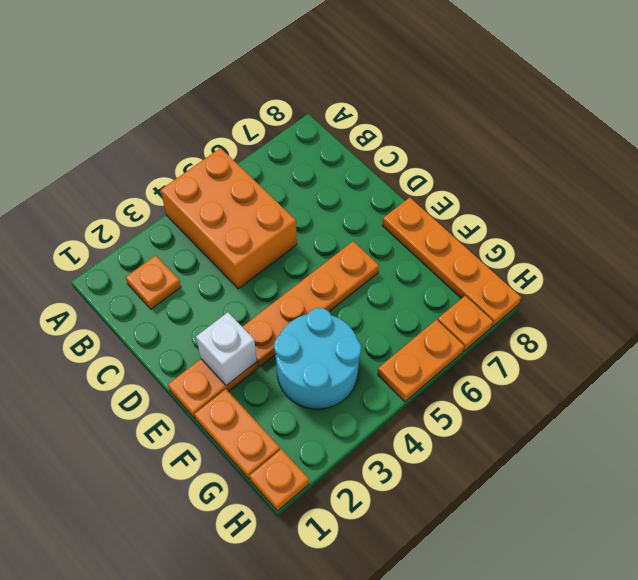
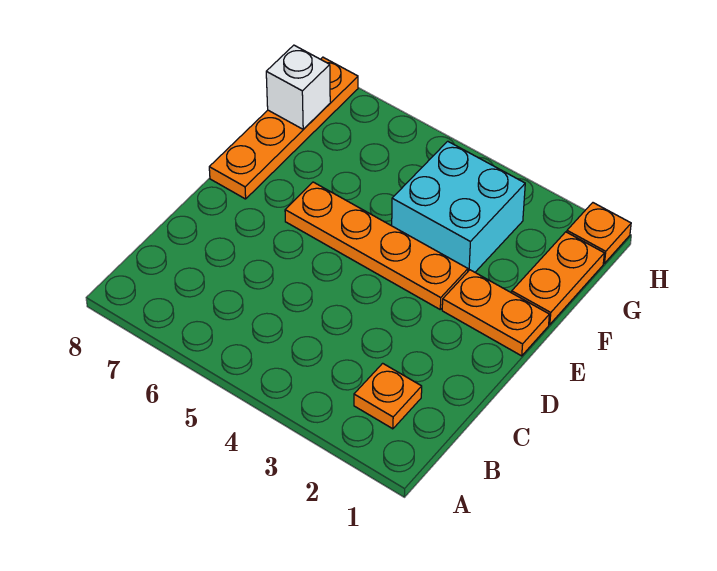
orange 2x3 brick [161,148,297,289] -> none
white 1x1 brick [196,312,257,386] -> white 1x1 brick moved to [266,45,330,129]
cyan 2x2 round brick [274,308,361,409] -> cyan 2x2 brick [392,141,525,272]
orange 1x2 plate [378,320,464,402] -> none
orange 1x1 plate [438,296,493,351] -> none

